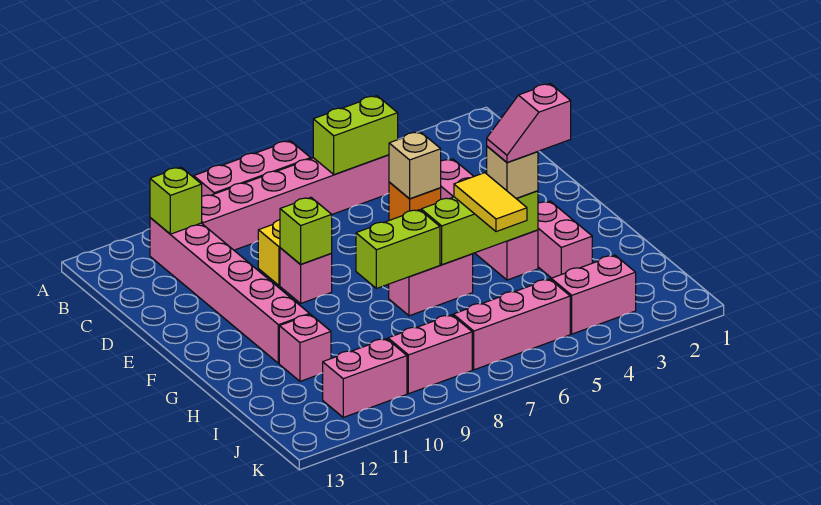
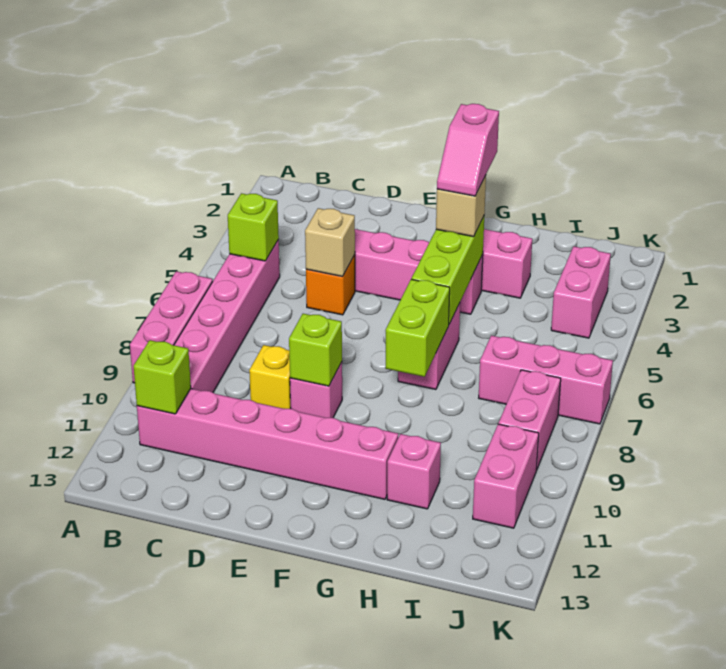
lime 1x2 brick [313,96,398,174] -> lime 1x1 brick [228,193,279,261]
yellow 1x2 tile [454,173,527,232] -> none
pink 1x3 brick [453,279,570,370] -> pink 1x3 brick turned to [479,336,613,424]

